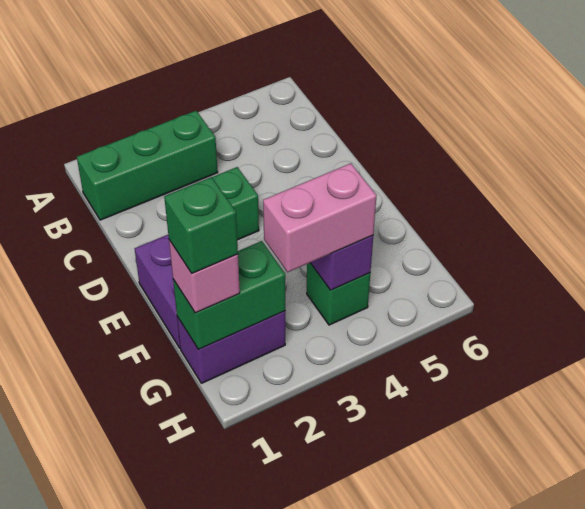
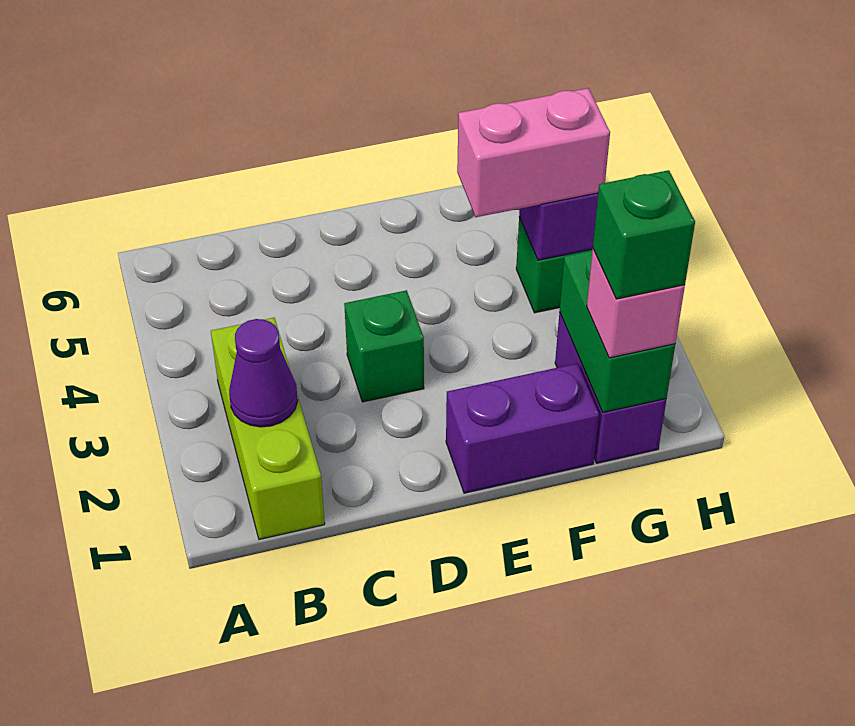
green 1x3 brick [77,111,218,220] -> lime 1x3 brick [211,318,325,539]
none -> purple 1x1 cone [229,319,298,427]
pink 1x2 brick [263,163,377,272] -> pink 1x2 brick turned to [457,88,610,217]

